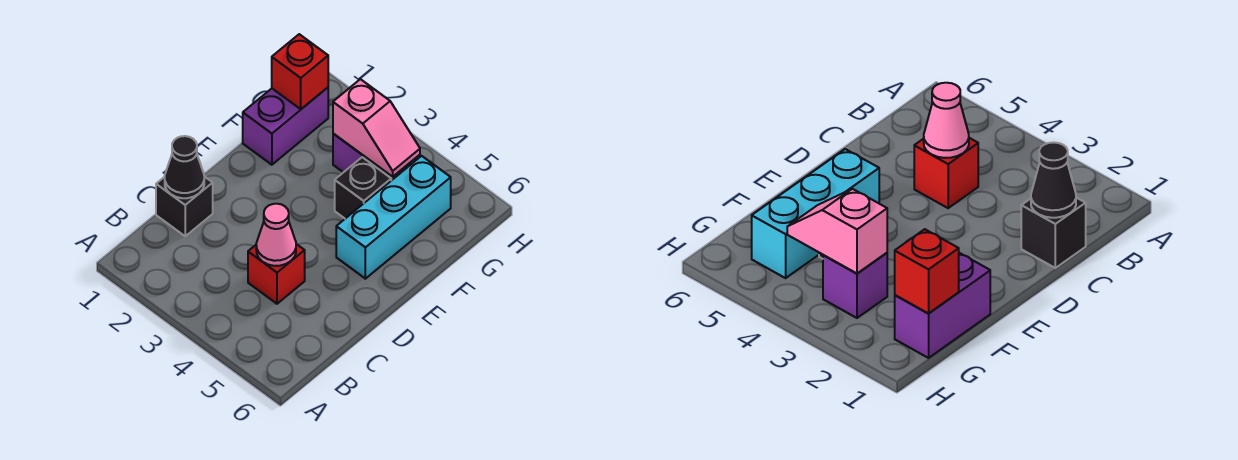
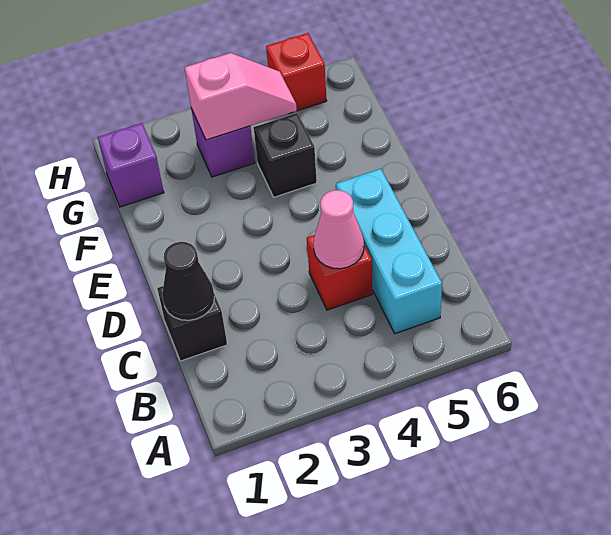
cyan 1x3 brick [336,156,451,279] -> cyan 1x3 brick moved to [336,169,442,334]
purple 1x2 brick [243,88,328,165] -> purple 1x1 brick [98,123,164,207]
red 1x1 brick [272,34,328,109] -> red 1x1 brick moved to [266,33,327,111]

